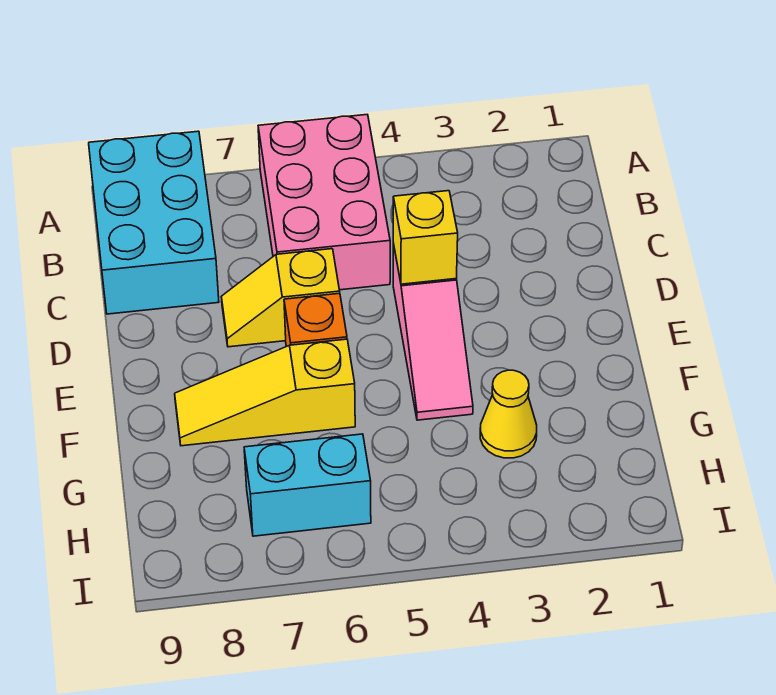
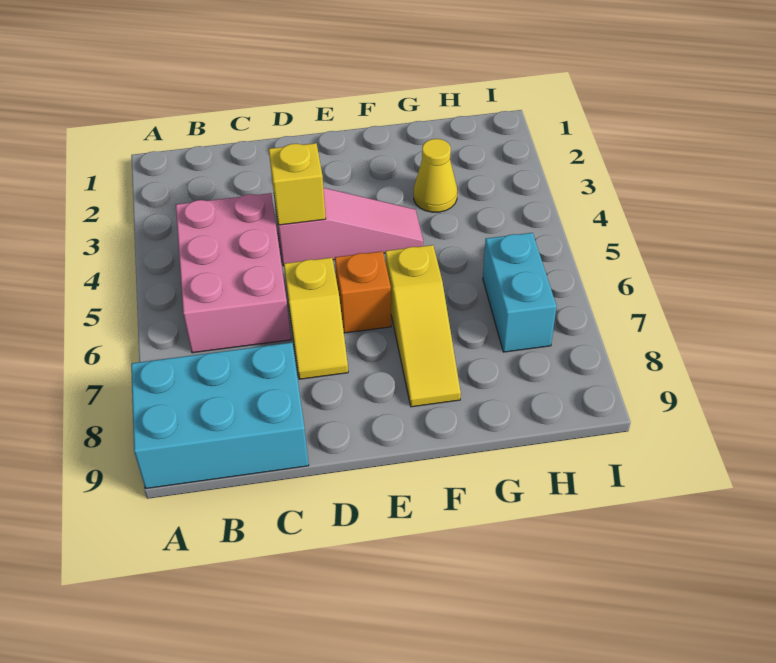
pink 2x3 brick [258,115,390,290] -> pink 2x3 brick turned to [176,193,291,353]

